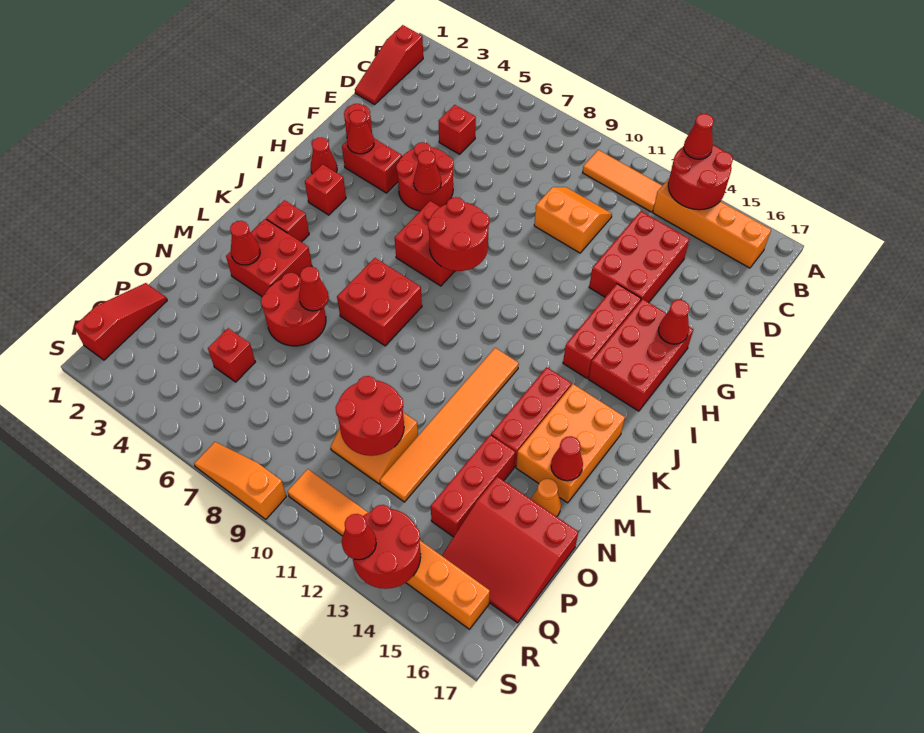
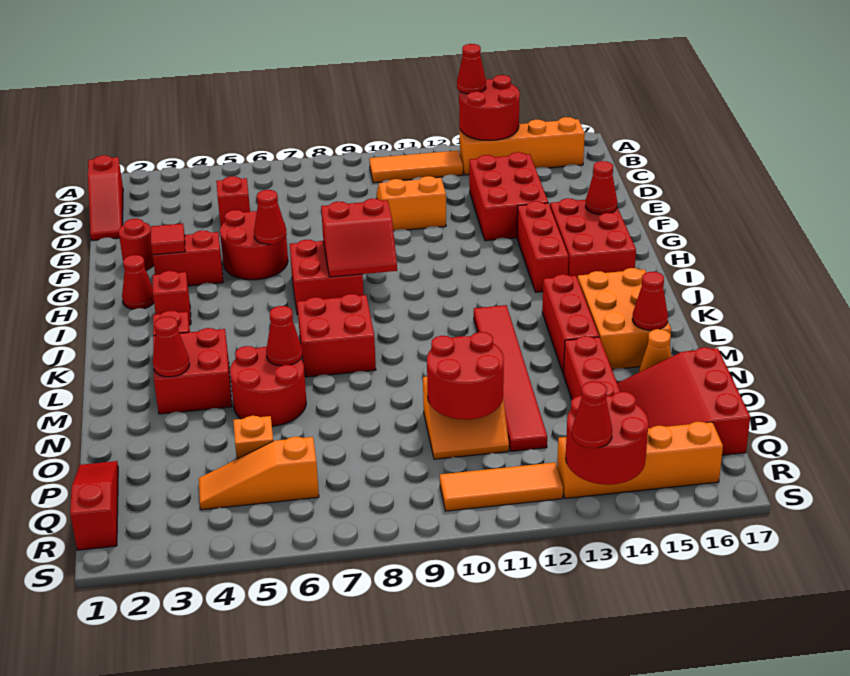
red 1x1 cone [347,110,374,154] -> red 1x1 tile [151,224,185,255]
red 2x2 round brick [428,197,489,271] -> red 2x2 slope [321,199,397,277]
orange 1x6 tile [380,348,519,502] -> red 1x6 tile [474,305,547,451]
red 3x3 slope [442,477,578,623] -> red 3x3 slope turned to [617,347,750,455]
red 1x1 brick [208,328,255,382] -> orange 1x1 brick [233,416,273,459]
orange 1x3 slope [194,442,287,519] -> orange 1x3 slope moved to [199,437,319,510]

